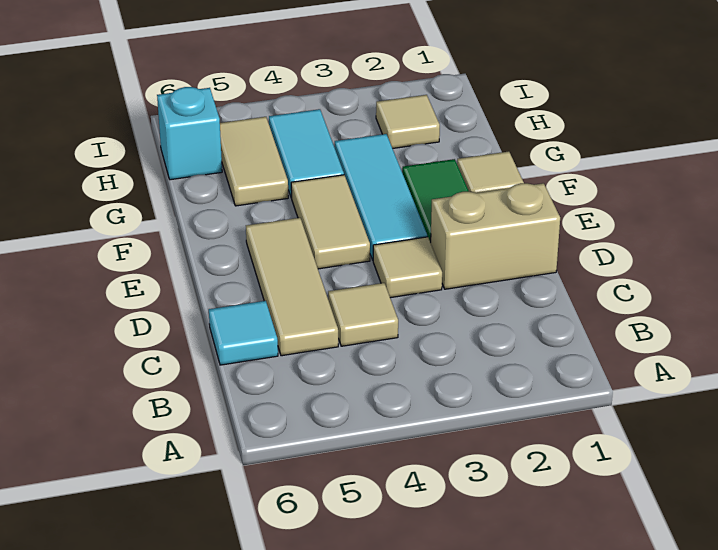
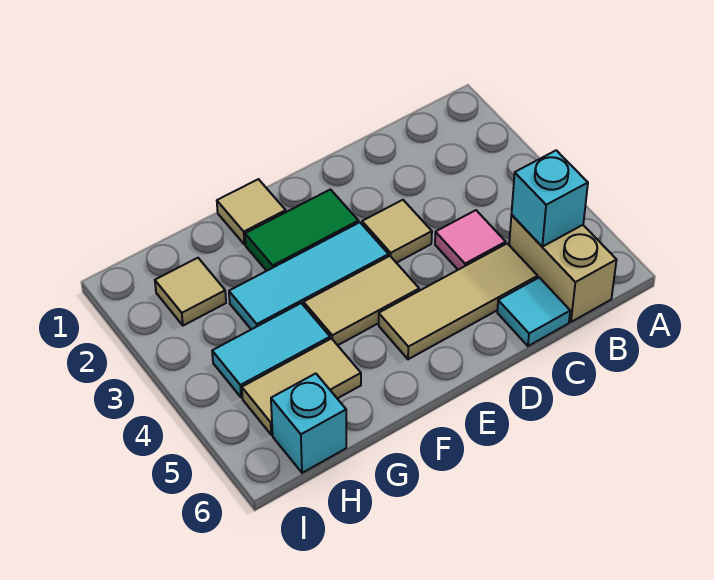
none -> cyan 1x1 brick [512,150,588,247]
tan 1x1 tile [328,283,398,346] -> pink 1x1 tile [435,210,506,270]
tan 1x2 brick [431,183,560,289] -> tan 1x2 brick moved to [509,215,616,322]

